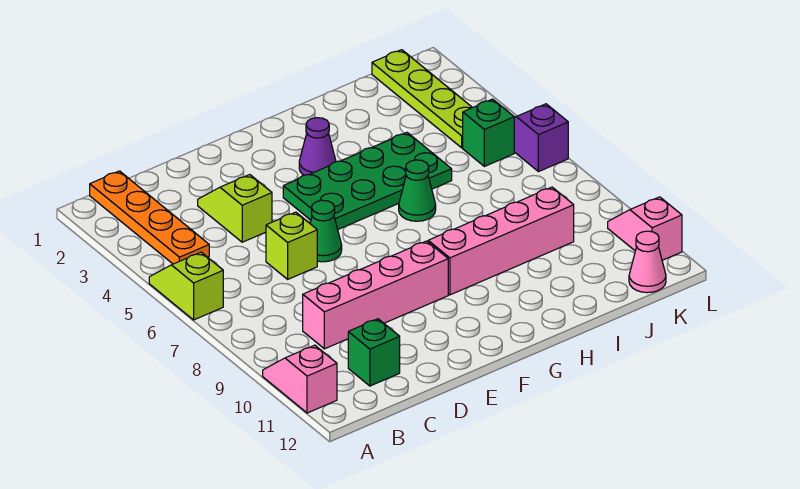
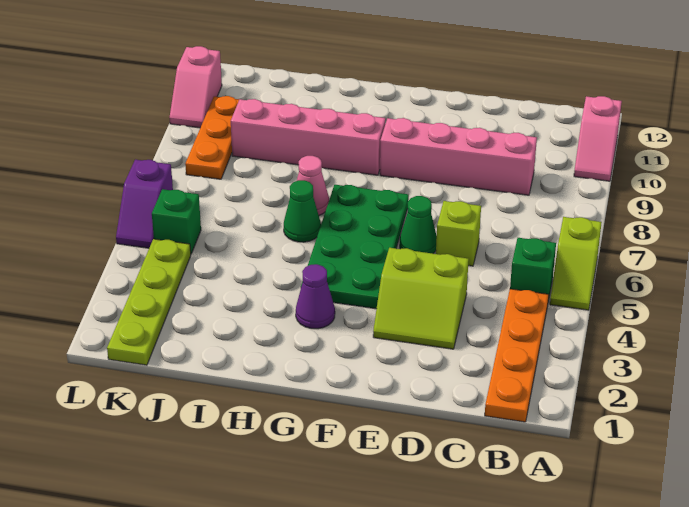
green 1x1 brick [348,319,400,386] -> green 1x1 brick moved to [510,238,556,301]
lime 1x2 slope [198,175,272,242] -> lime 2x2 slope [373,248,469,349]
green 2x4 plate [283,133,452,229] -> green 2x4 plate turned to [301,185,409,309]
none -> orange 1x3 plate [185,96,239,179]
pink 1x1 cone [629,231,666,293] -> pink 1x1 cone moved to [297,156,329,215]

